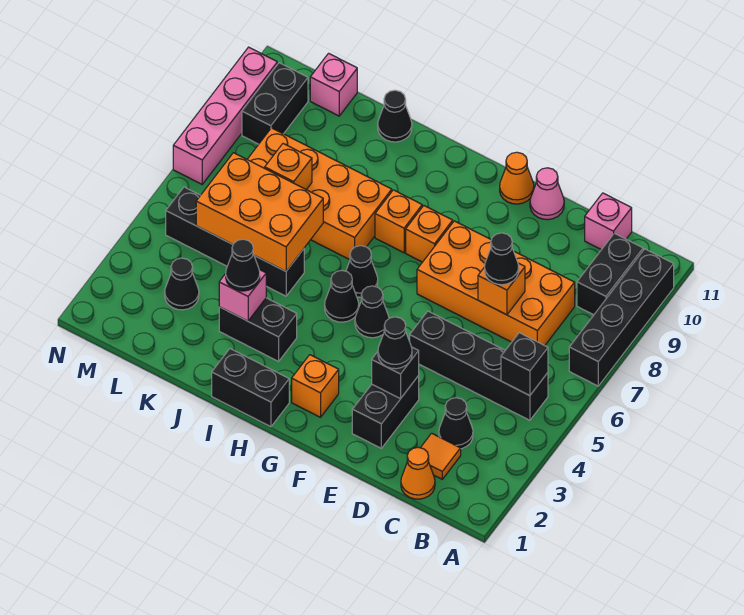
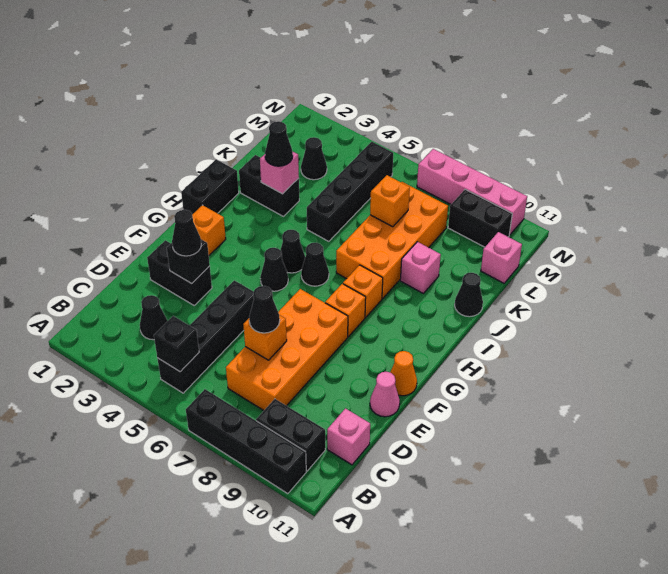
orange 1x1 cone [401,447,435,499] -> none
orange 1x1 tile [421,433,461,479] -> none
black 1x2 brick [219,298,297,361] -> black 1x2 brick turned to [239,155,299,216]
orange 2x3 brick [196,153,323,271] -> none
none -> pink 1x1 brick [400,242,441,293]

